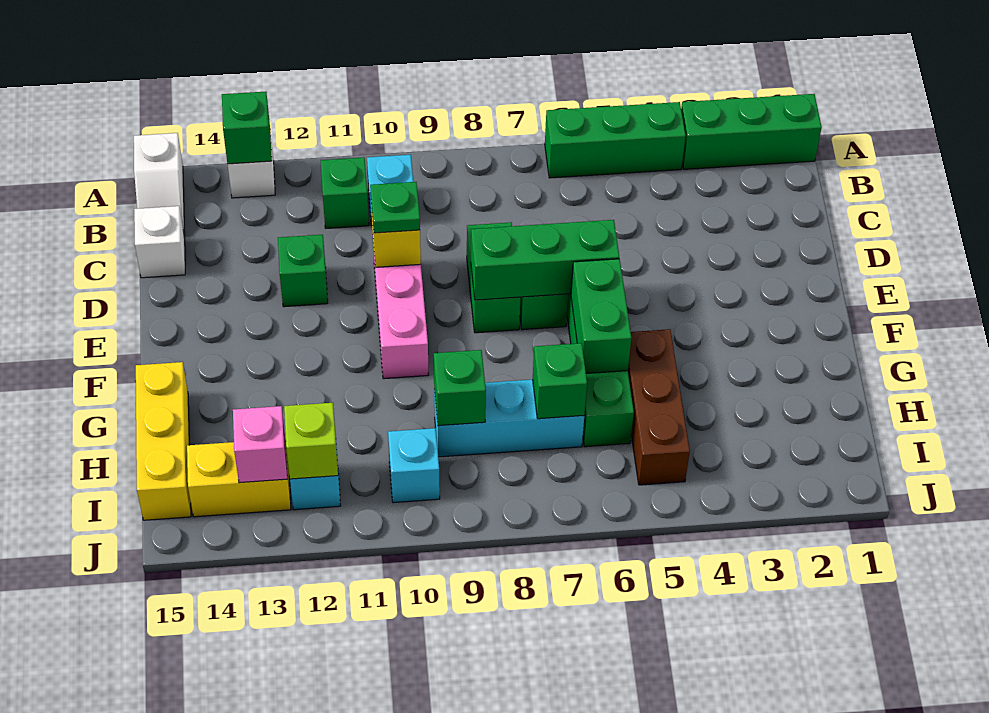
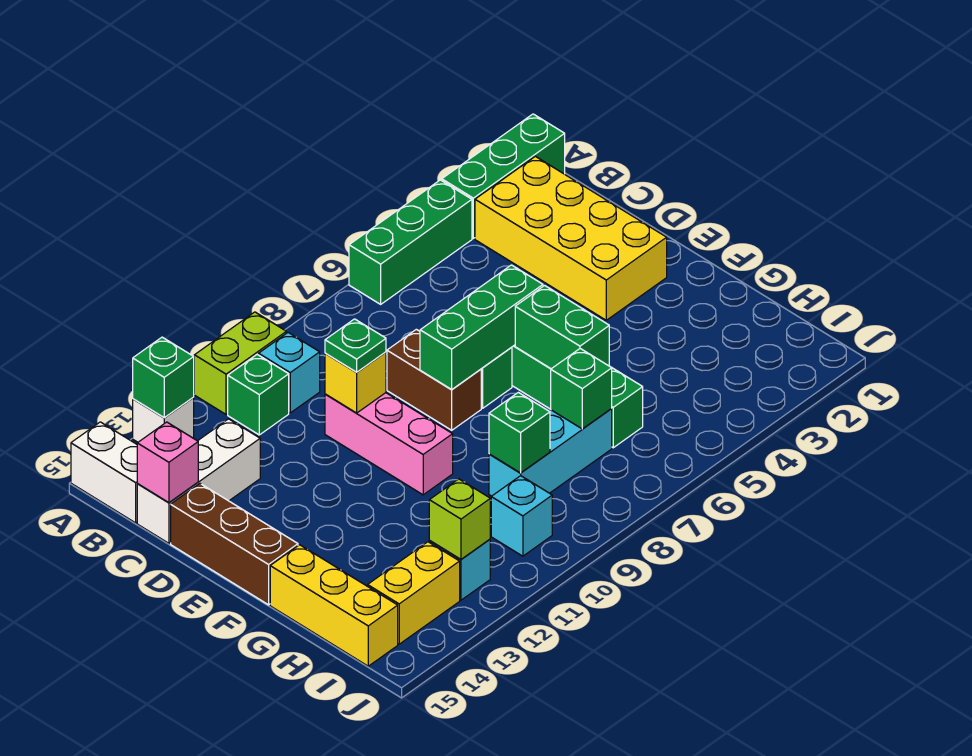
none -> lime 1x2 brick [194,312,286,414]
white 1x2 slope [134,133,185,236] -> white 1x2 brick [71,422,138,523]
none -> yellow 2x4 brick [475,156,667,320]
white 1x1 brick [134,206,185,278] -> white 1x3 brick [137,419,260,543]
green 1x2 brick [467,222,521,333] -> brown 1x2 brick [387,329,481,430]
green 1x1 brick [278,235,328,307] -> none
brown 1x3 brick [628,329,690,485] -> brown 1x3 brick moved to [171,484,298,605]
pink 1x1 brick [233,406,287,483] -> pink 1x1 brick moved to [137,422,198,503]

